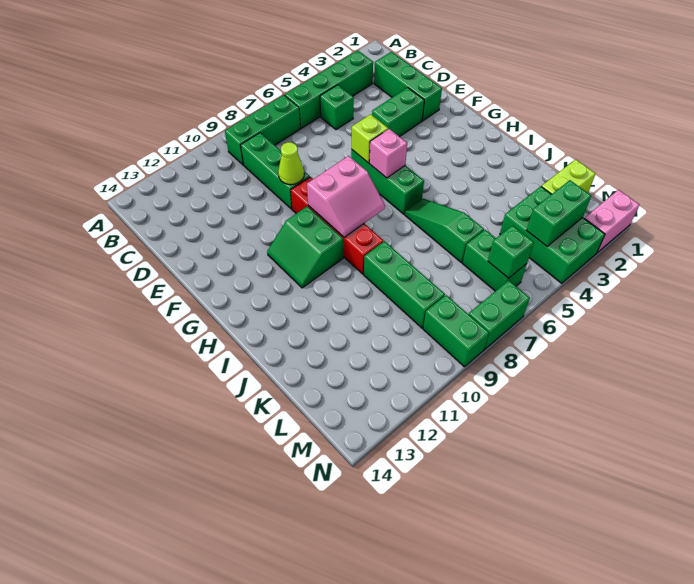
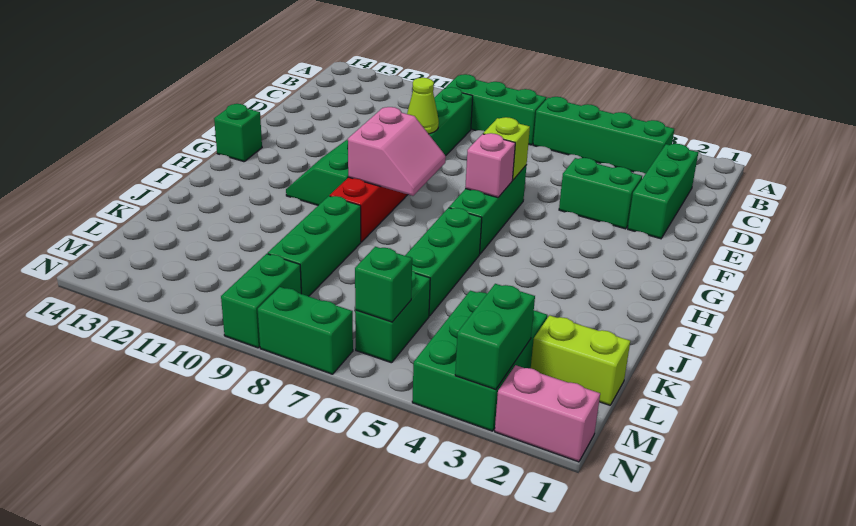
green 1x1 brick [320,85,354,130] -> green 1x1 brick moved to [214,104,262,162]
pink 2x2 slope [307,156,385,237] -> pink 2x2 slope turned to [348,107,446,196]
green 1x3 slope [405,199,484,263] -> green 1x3 brick [405,208,482,316]
green 1x2 brick [526,180,591,246] -> green 1x2 brick turned to [455,284,535,390]

